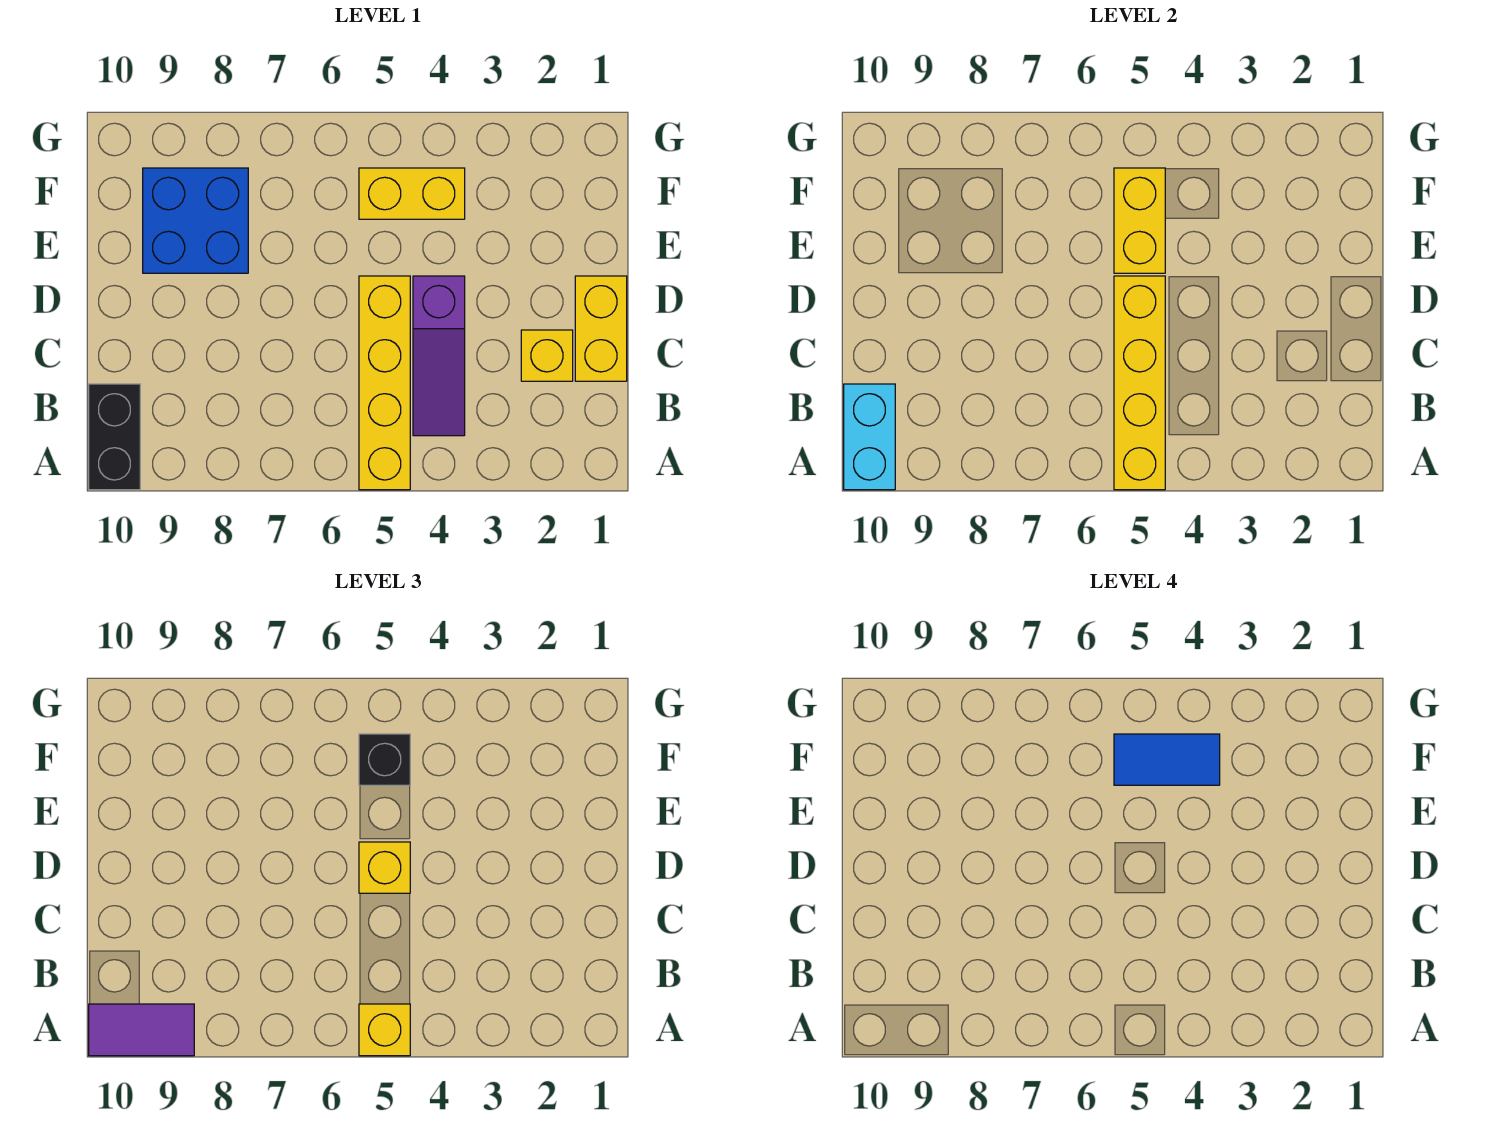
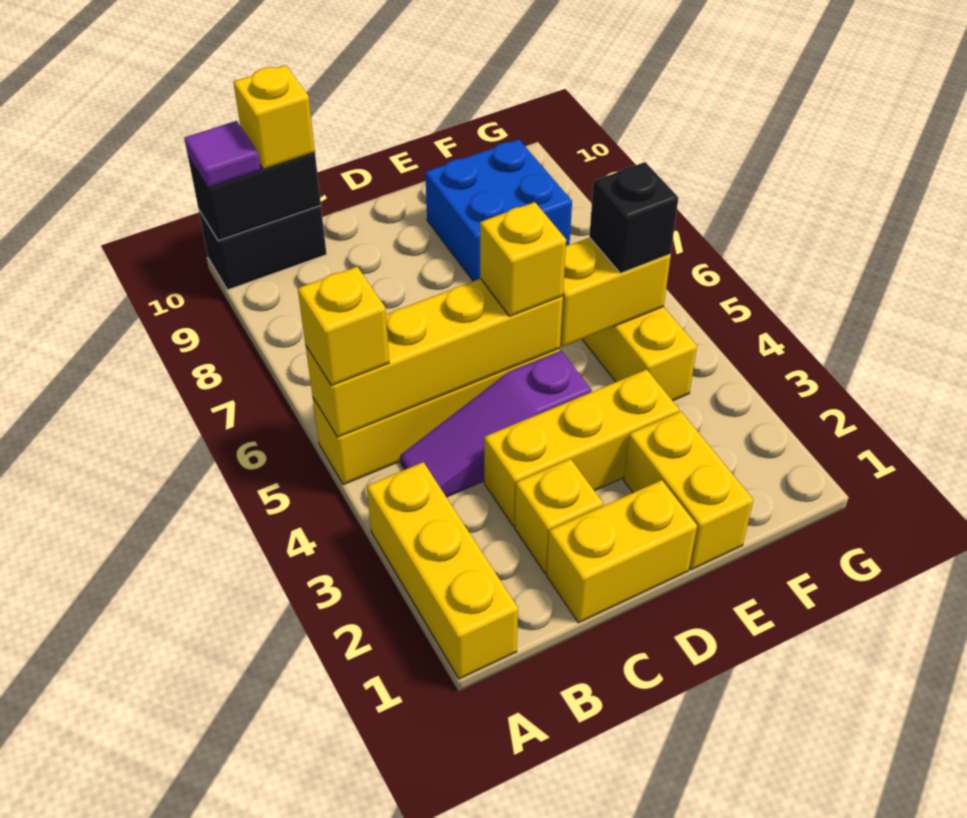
none -> yellow 1x3 brick [367,462,518,679]
purple 1x2 tile [89,1004,194,1056] -> purple 1x1 tile [184,121,261,188]
cyan 1x2 brick [844,384,895,490] -> black 1x2 brick [188,152,321,241]
none -> yellow 1x1 brick [233,65,315,169]
none -> yellow 1x3 brick [484,369,679,526]
none -> yellow 1x2 brick [624,411,753,570]
blue 1x2 tile [1114,734,1220,785] -> none

